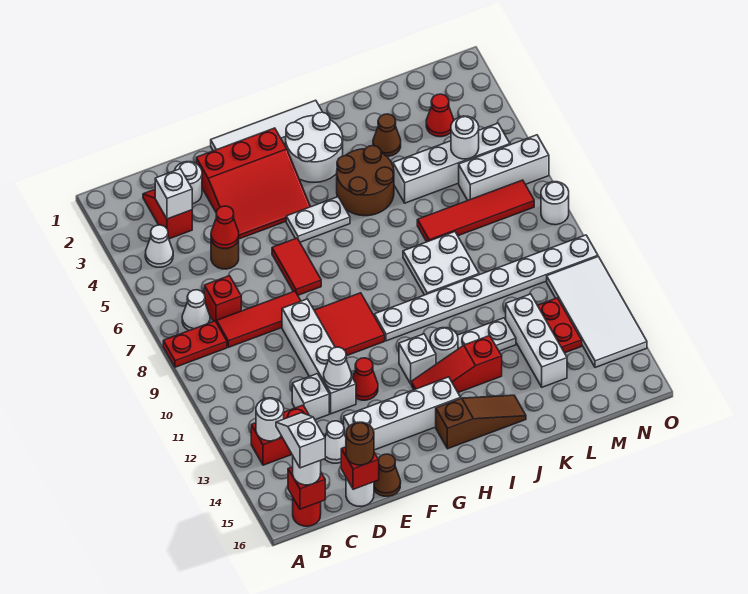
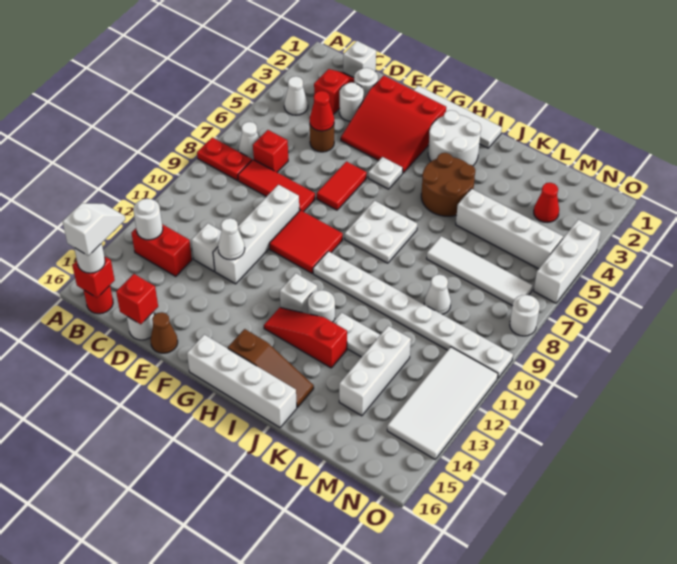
white 1x1 brick [155,169,192,219] -> white 1x1 brick moved to [343,41,376,78]
white 1x1 cone [325,421,346,463] -> white 1x1 cone moved to [424,275,451,315]
brown 1x1 round brick [346,422,374,465] -> none
white 1x4 brick [344,377,461,450] -> white 1x4 brick moved to [187,335,297,427]
red 1x1 cone [353,358,378,400] -> none
white 1x2 plate [286,197,350,242] -> white 1x1 plate [368,157,403,189]
white 2x2 plate [403,232,479,295] -> white 2x2 plate moved to [345,201,417,263]
brown 1x1 cone [373,114,401,156] -> none
red 1x4 tile [417,180,534,242] -> white 1x4 tile [427,236,533,306]
white 1x1 round brick [451,116,479,159] -> white 1x1 round brick moved to [340,83,364,121]
white 1x3 brick [459,135,549,200] -> white 1x3 brick turned to [534,220,601,303]
red 1x2 plate [538,298,582,353] -> none

